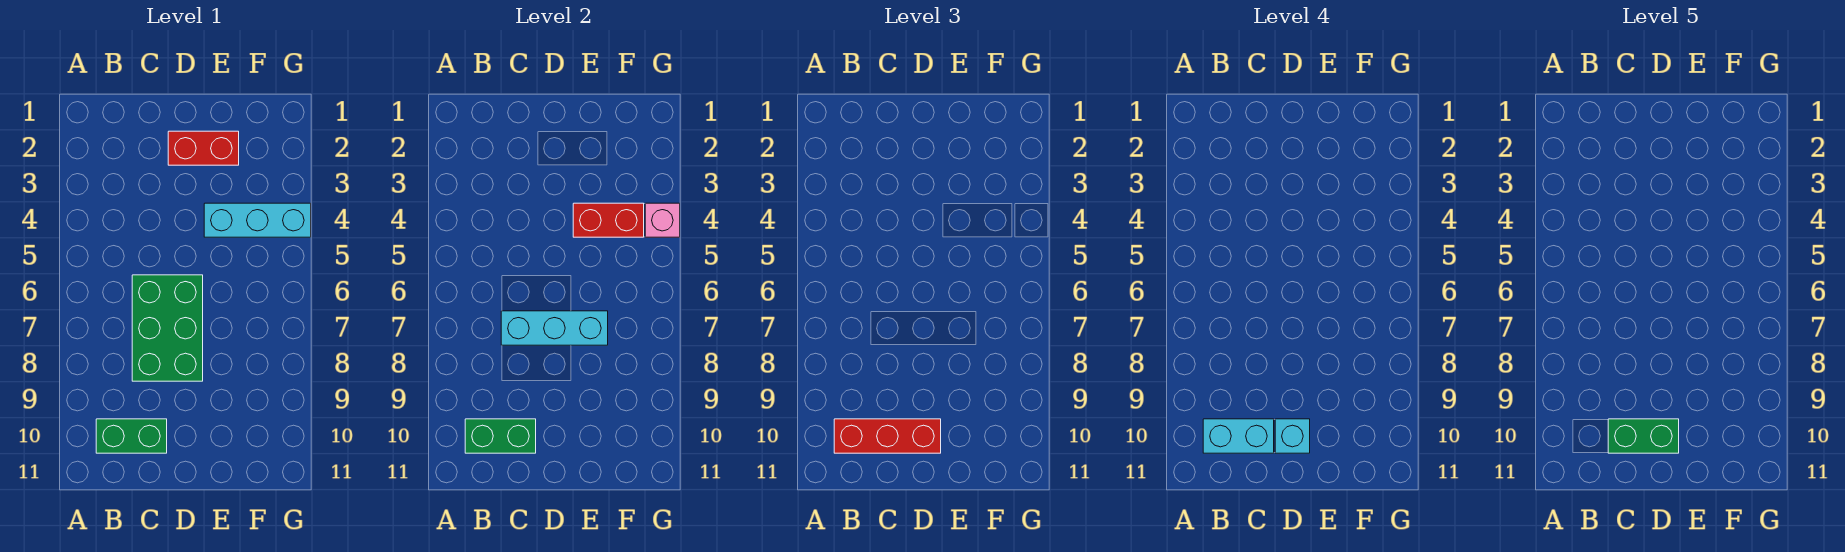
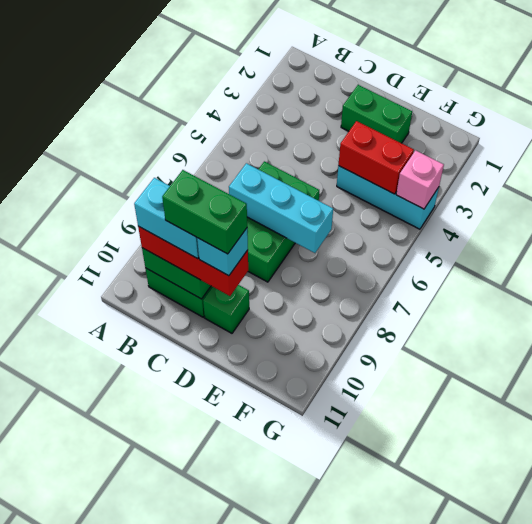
red 1x2 brick [168,131,239,165] -> green 1x2 brick [341,85,412,143]
none -> green 1x1 brick [203,285,249,333]

